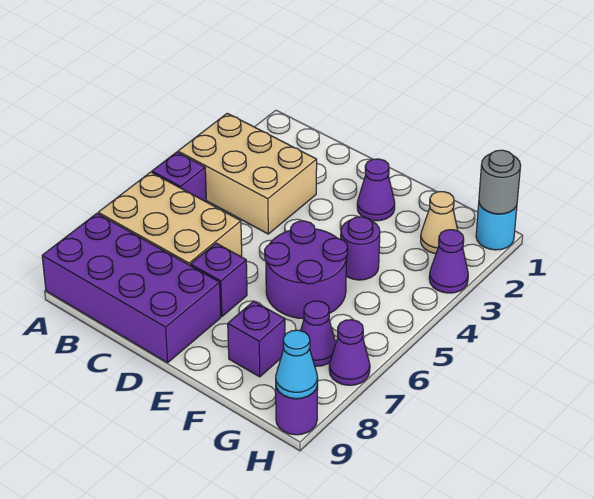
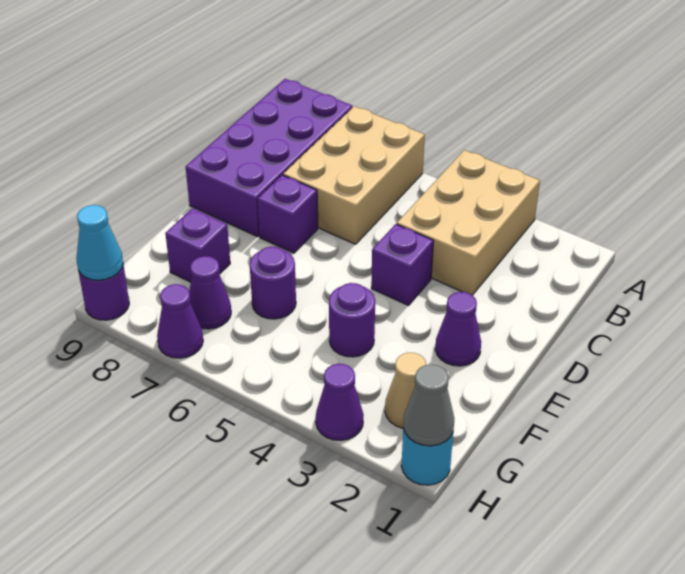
purple 1x1 brick [152,152,207,202] -> purple 1x1 brick moved to [371,224,433,305]
purple 2x2 round brick [265,221,348,319] -> purple 1x1 round brick [250,247,296,319]
grey 1x1 round brick [479,150,521,214] -> grey 1x1 cone [403,364,454,446]

